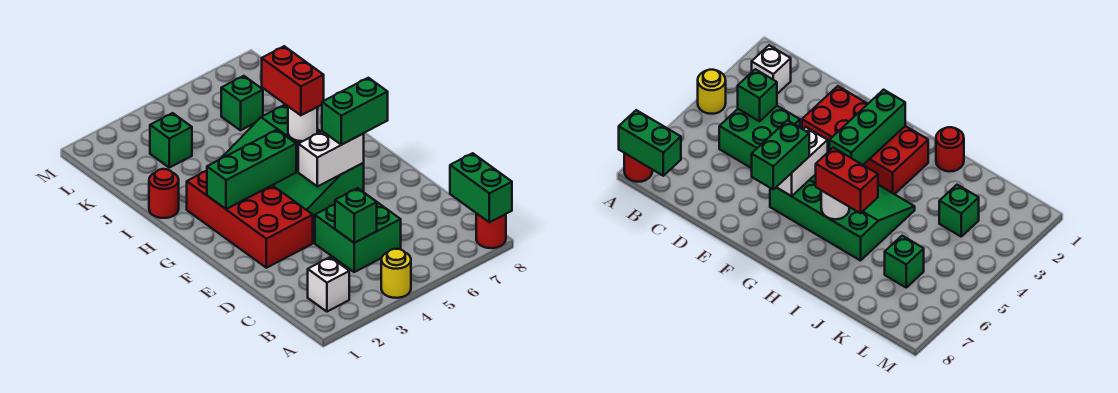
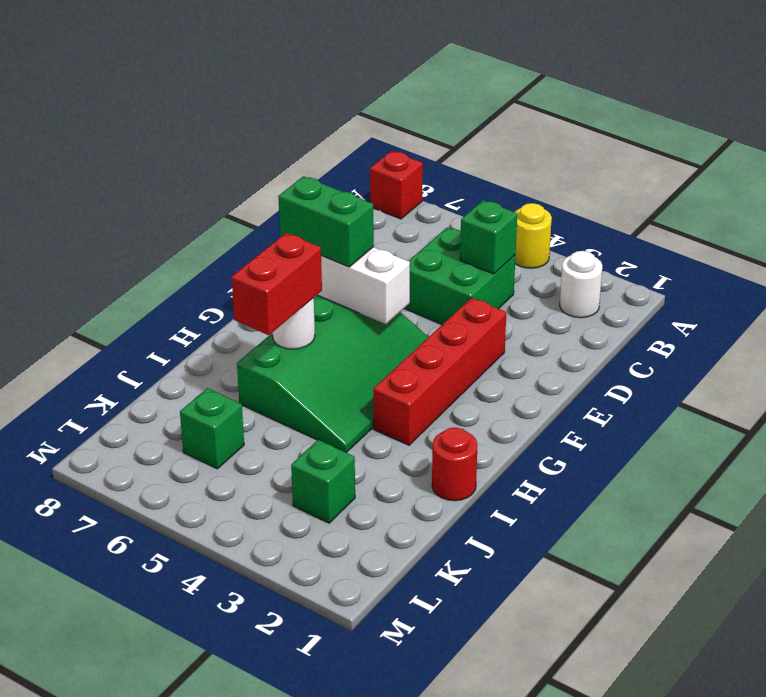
red 1x1 round brick [476,213,506,248] -> red 1x1 brick [370,151,423,219]
green 1x2 brick [450,153,512,222] -> none
white 1x1 brick [308,257,349,312] -> white 1x1 round brick [560,251,602,318]
red 2x4 brick [187,171,313,268] -> red 1x4 brick [373,298,506,445]
green 1x3 brick [207,130,296,209] -> none

